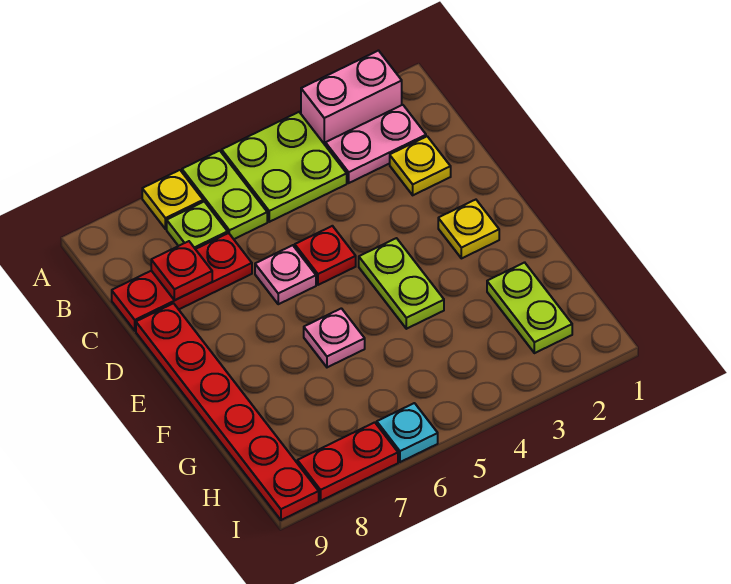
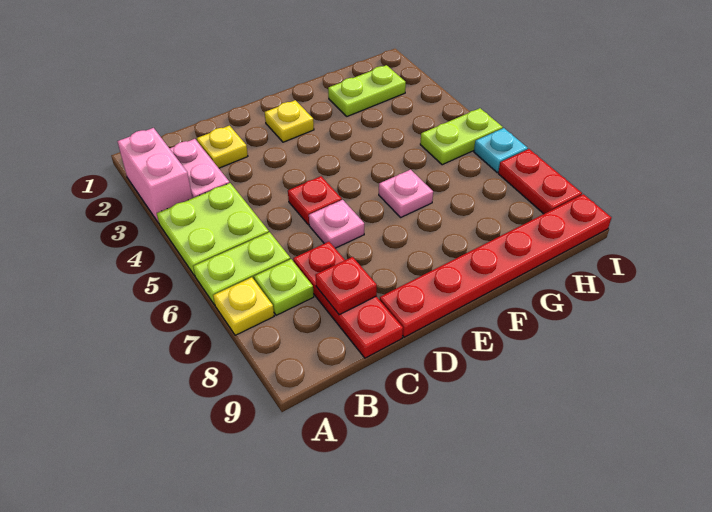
lime 1x2 plate [359,238,444,329] -> lime 1x2 plate moved to [420,108,503,165]

